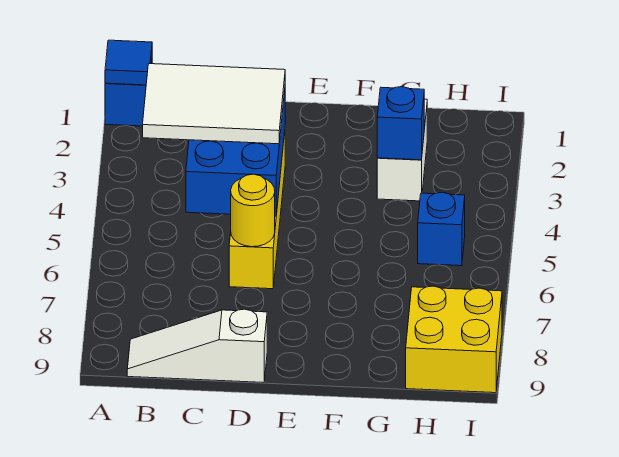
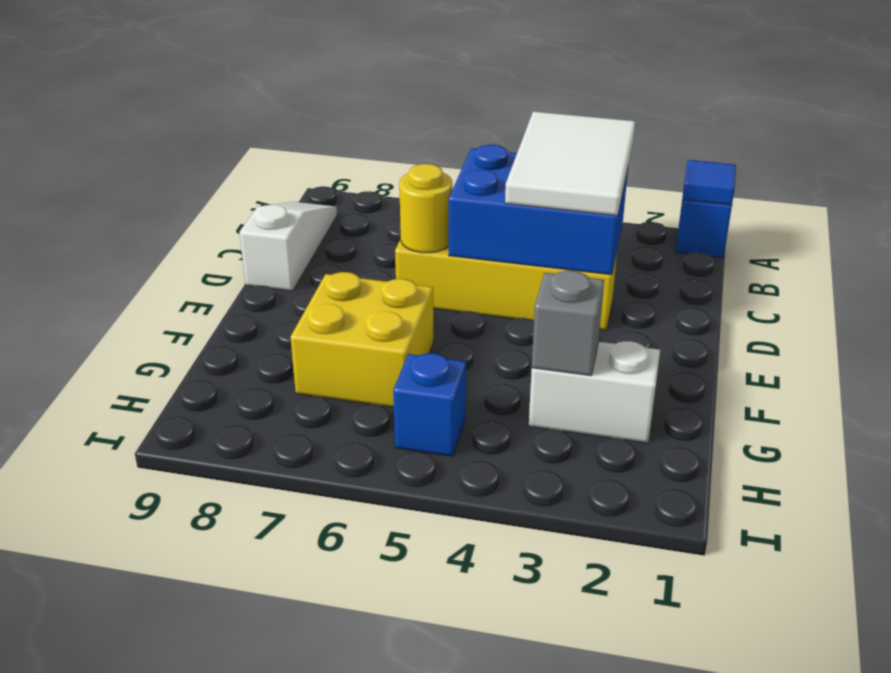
blue 1x1 brick [377,87,424,160] -> grey 1x1 brick [532,271,604,376]
yellow 2x2 brick [406,286,502,393] -> yellow 2x2 brick moved to [291,272,434,407]

